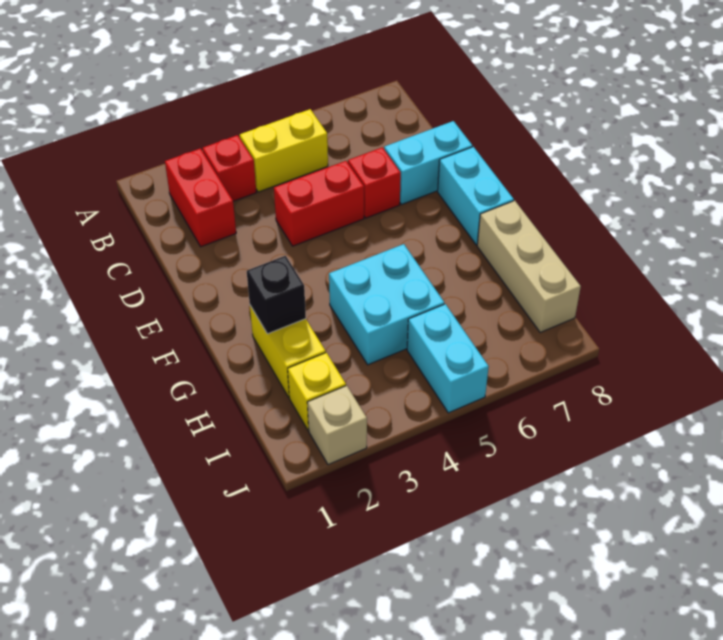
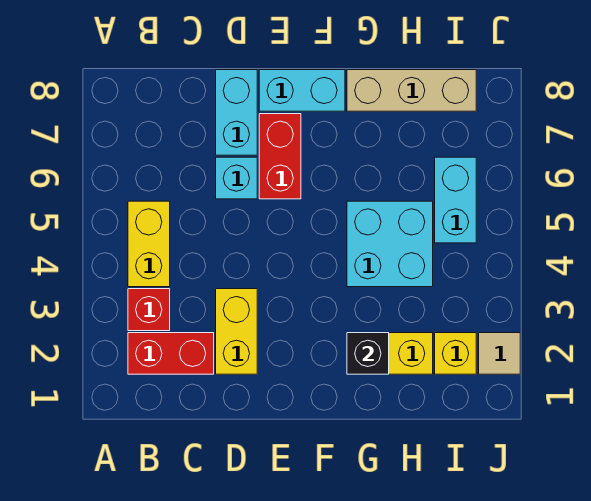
none -> yellow 1x2 brick [216,289,257,374]
red 1x2 brick [274,161,364,246] -> red 1x2 brick moved to [259,114,301,199]
red 1x1 brick [348,147,401,218] -> cyan 1x1 brick [216,157,257,199]
cyan 1x2 brick [407,304,489,413] -> cyan 1x2 brick turned to [435,157,476,243]
tan 1x1 brick [307,386,367,465] -> tan 1x1 tile [479,333,520,374]

